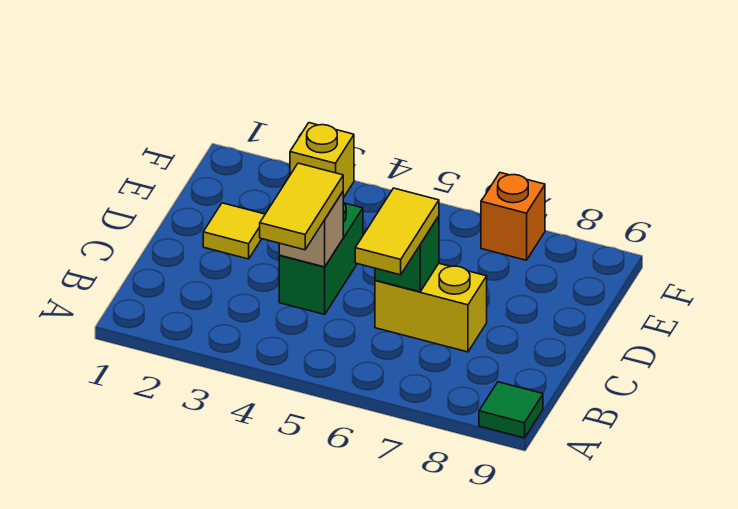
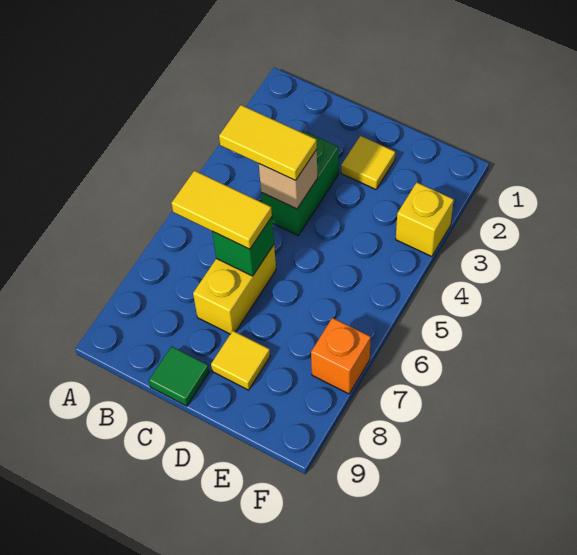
green 1x1 tile [479,382,543,438] -> green 1x1 tile moved to [149,346,209,406]
green 1x2 brick [279,203,363,314] -> green 1x2 brick turned to [261,131,339,235]
none -> yellow 1x1 tile [211,331,270,390]

